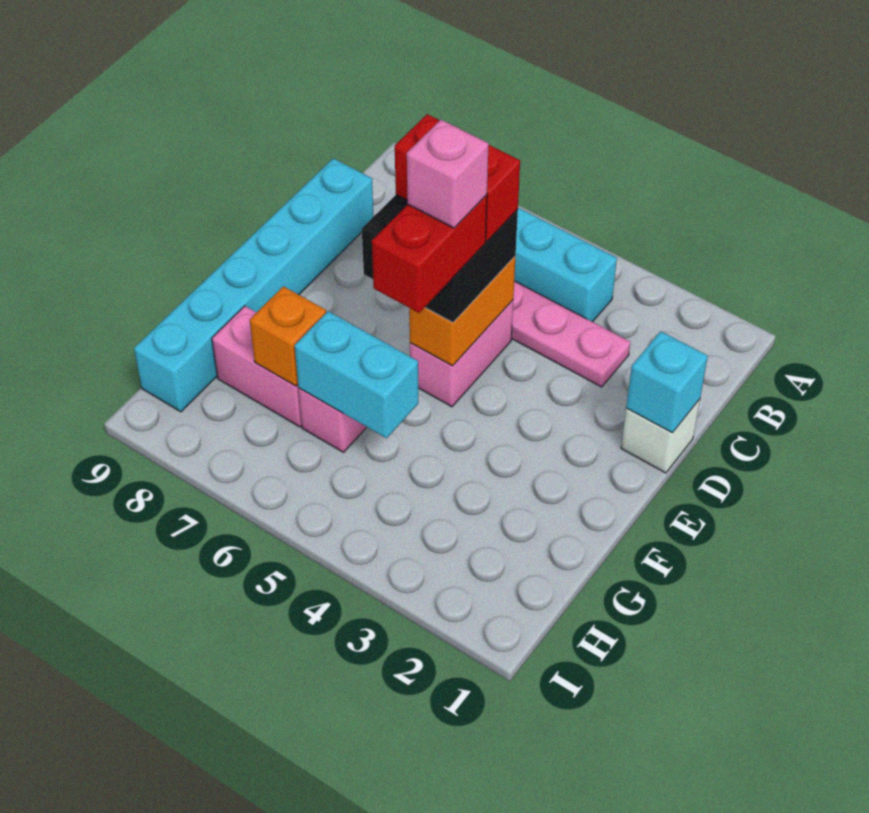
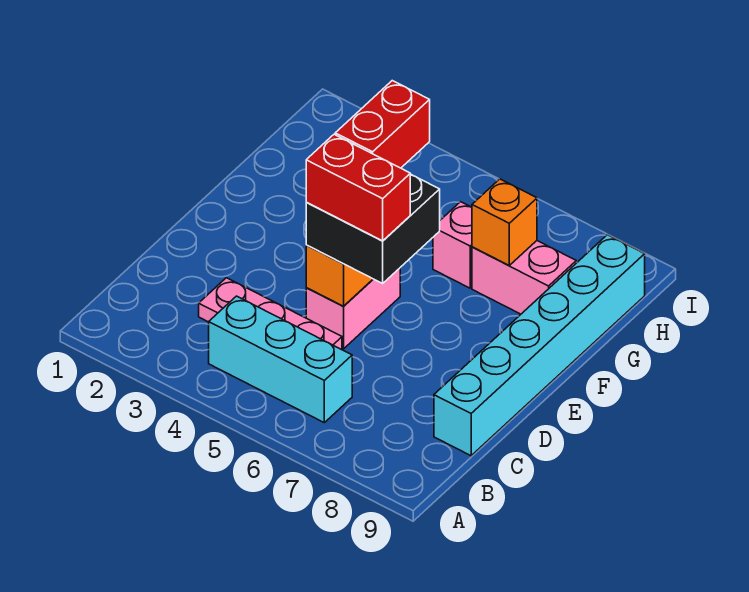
white 1x1 brick [621,399,700,473] -> none
cyan 1x1 brick [626,331,708,433] -> none
pink 1x1 brick [407,120,489,228] -> none
cyan 1x2 brick [295,311,419,438] -> none

